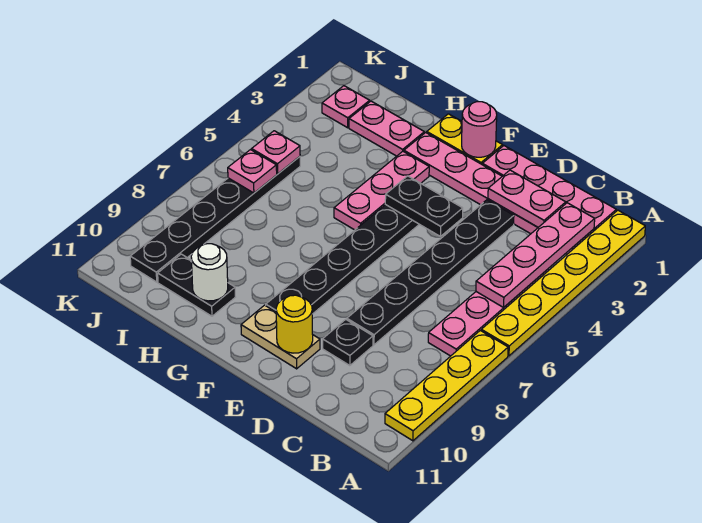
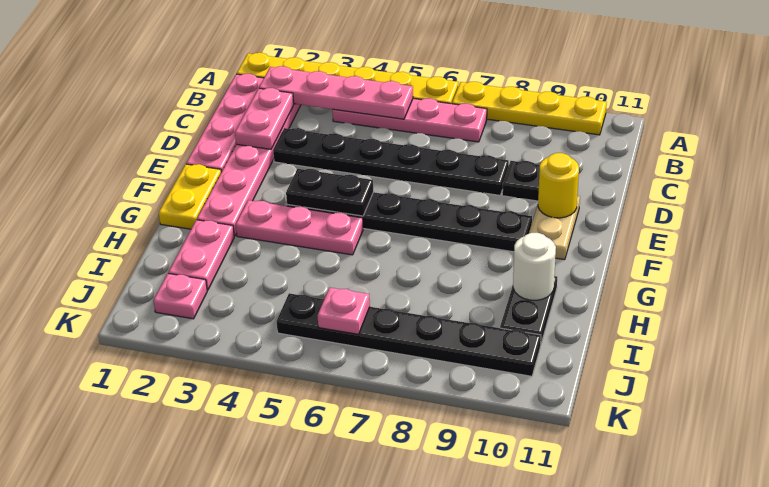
black 1x2 plate [385,176,463,236] -> black 1x2 plate turned to [286,169,373,216]
pink 1x1 round brick [462,102,497,157] -> none
pink 1x1 plate [252,131,300,174] -> none

